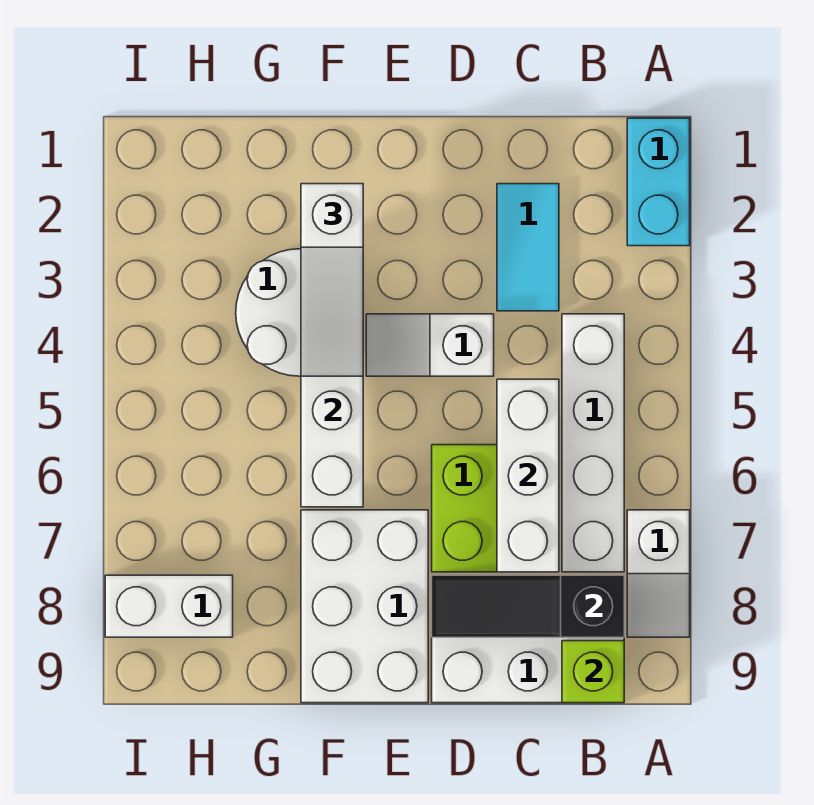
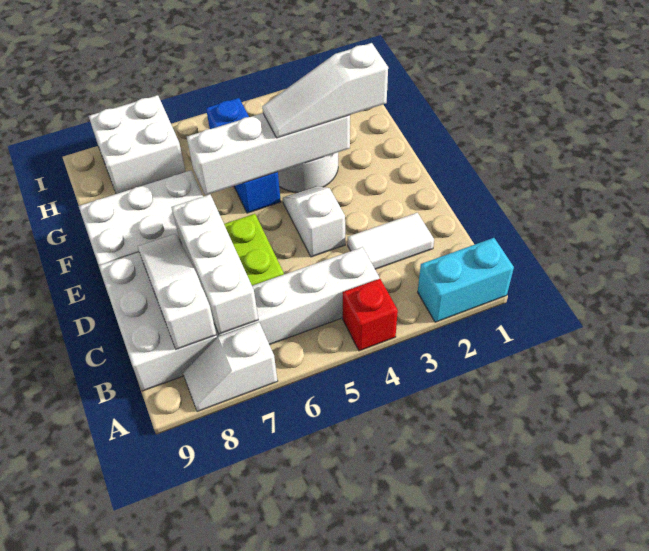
none -> red 1x1 brick [343,279,398,351]
black 1x3 slope [432,575,624,637] -> white 1x3 slope [138,234,216,349]
lime 1x1 brick [562,641,624,703] -> none
cyan 1x2 tile [497,184,559,311] -> white 1x2 tile [348,213,434,269]
white 1x3 brick [497,379,559,572] -> white 1x3 brick turned to [171,195,258,334]
none -> blue 1x3 brick [206,98,281,213]
white 1x2 brick [105,575,233,637] -> white 2x2 brick [89,95,186,194]

